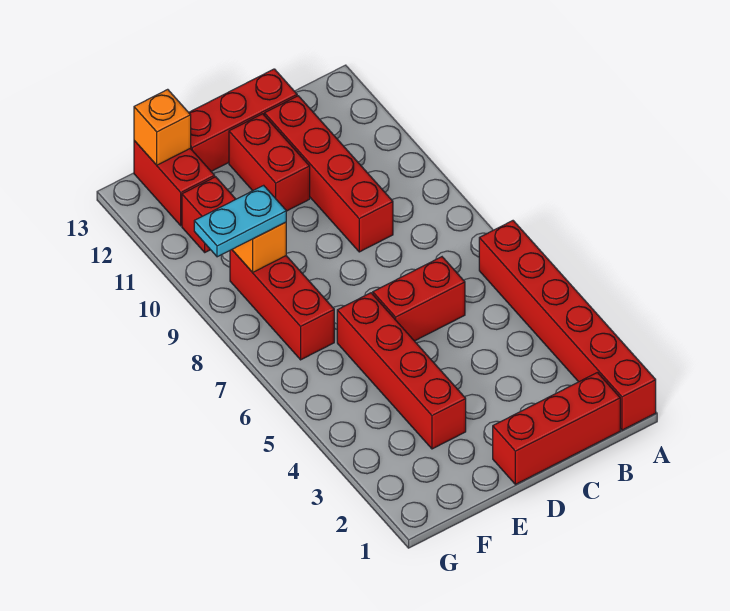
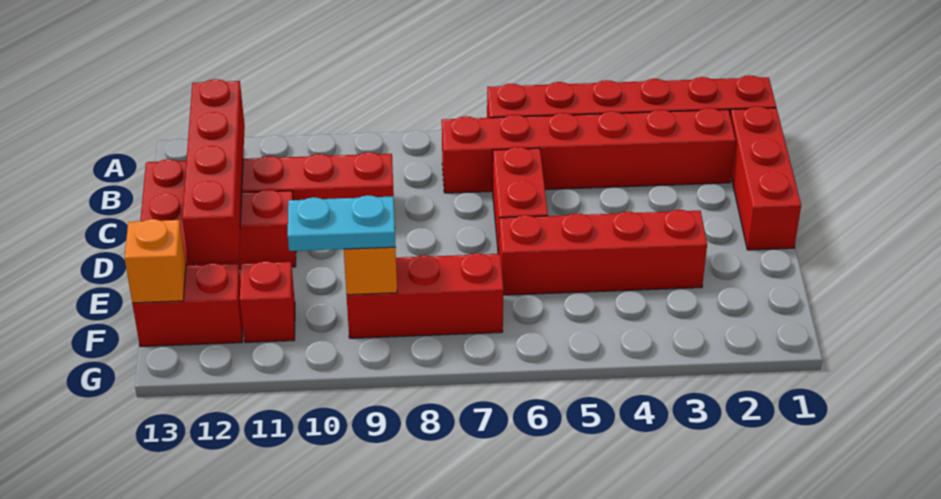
none -> red 1x6 brick [442,108,736,193]
none -> red 1x4 brick [182,79,245,263]
cyan 1x2 plate [194,185,286,257] -> cyan 1x2 plate turned to [288,195,396,251]

